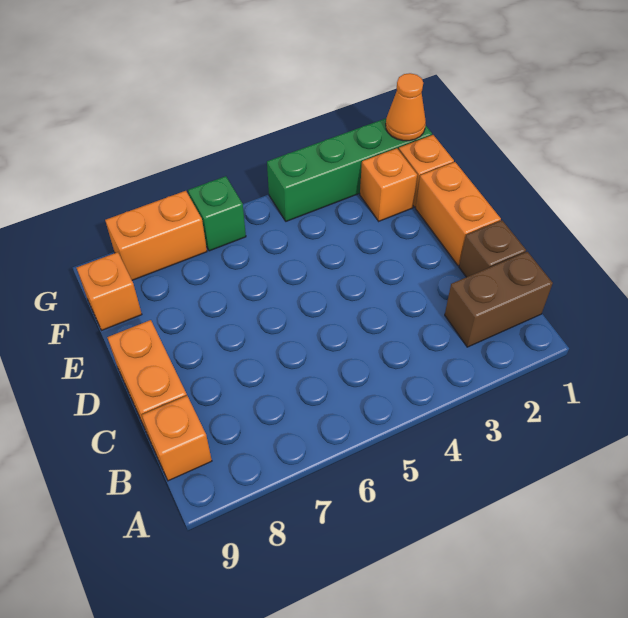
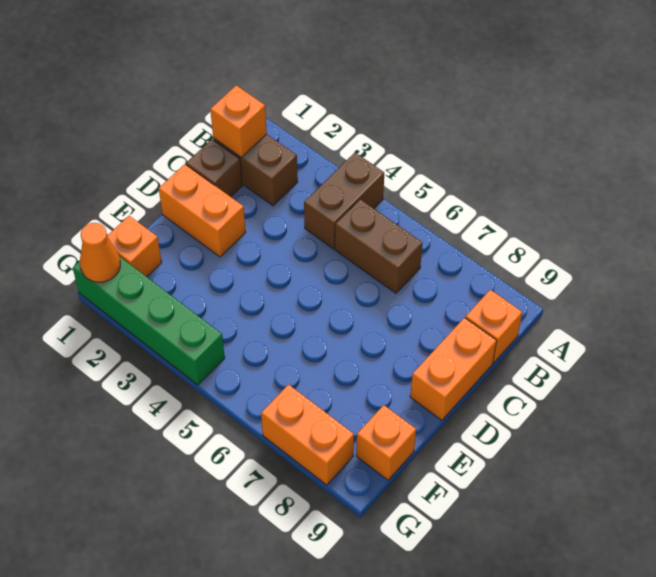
none -> brown 1x2 brick [304,153,384,249]
none -> brown 1x2 brick [335,199,422,293]
orange 1x2 brick [416,162,501,266] -> orange 1x2 brick turned to [159,164,246,257]
orange 1x1 brick [360,148,417,221] -> orange 1x1 brick moved to [210,85,267,157]
green 1x1 brick [188,176,246,251] -> none

